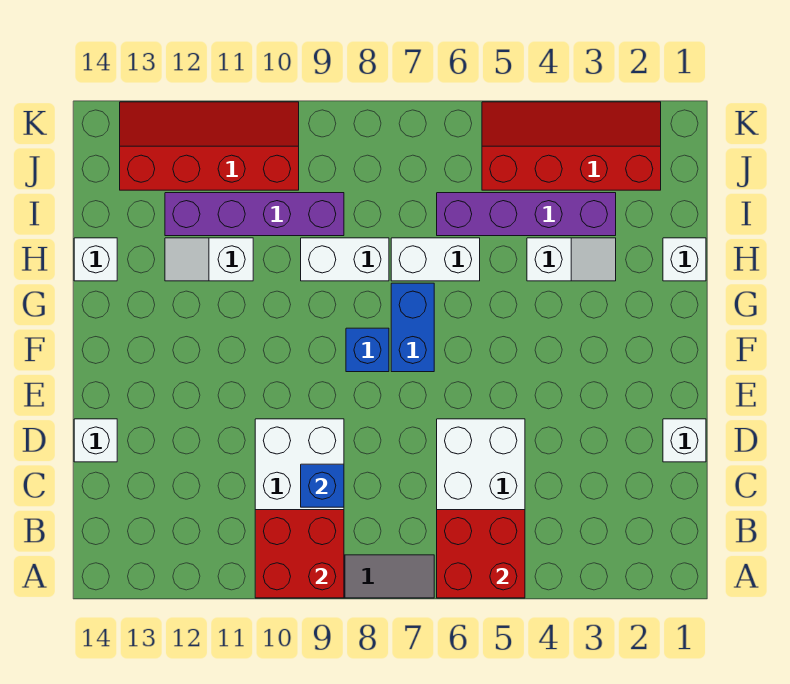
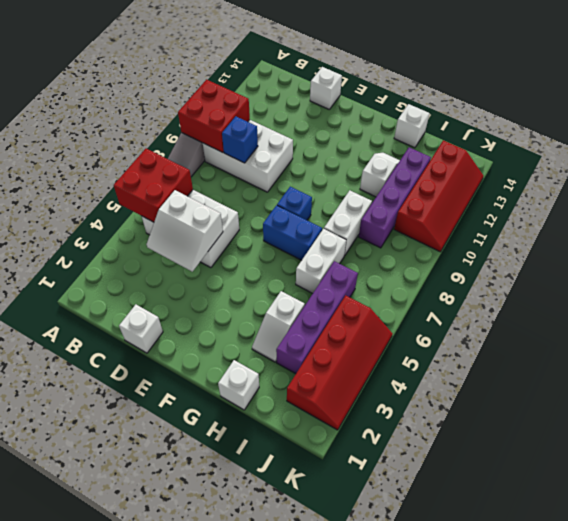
none -> white 2x2 slope [147,190,223,272]

